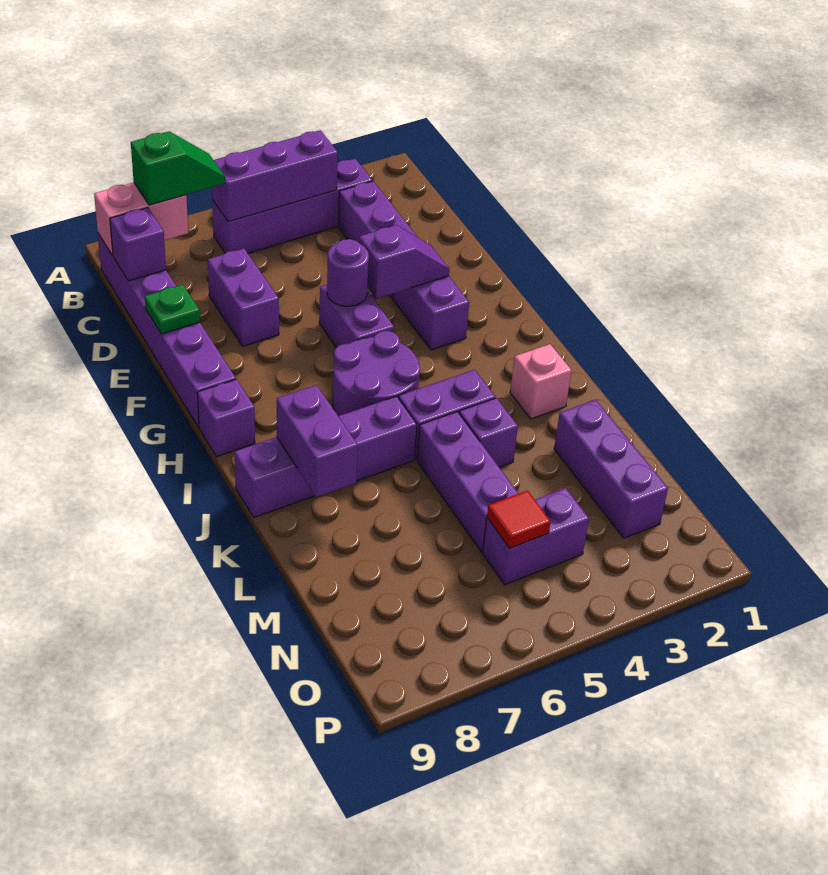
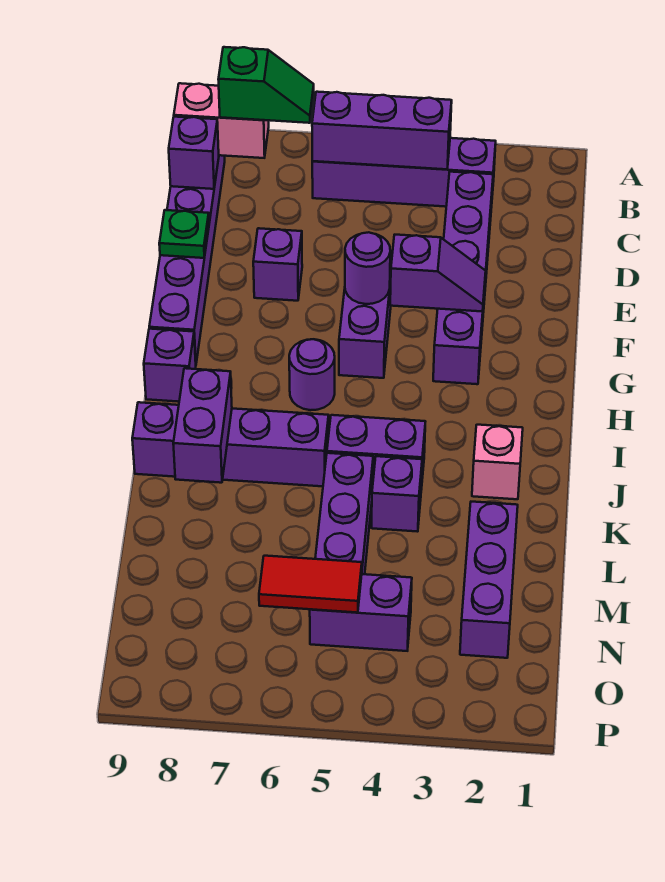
purple 1x2 brick [208,249,279,346] -> purple 1x1 brick [253,228,302,301]
purple 2x2 round brick [333,331,420,416] -> purple 1x1 round brick [289,339,335,410]
red 1x1 tile [487,490,551,548] -> red 1x2 tile [259,556,362,613]

